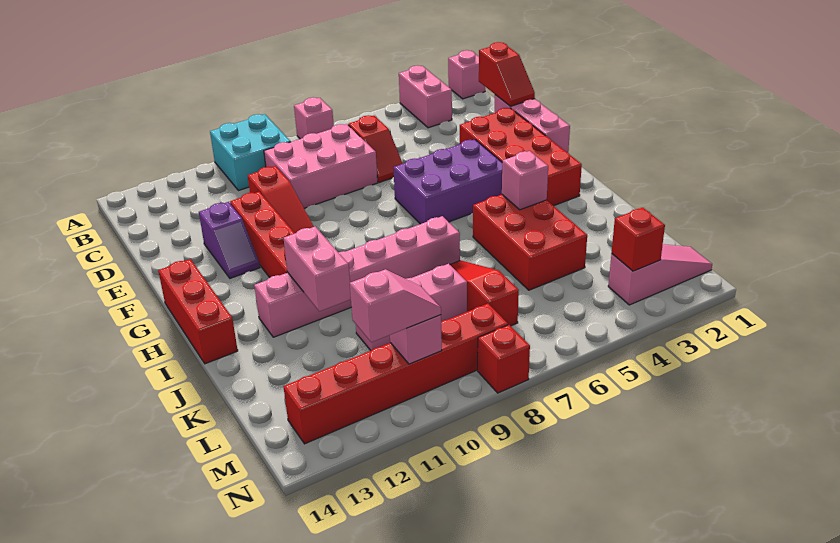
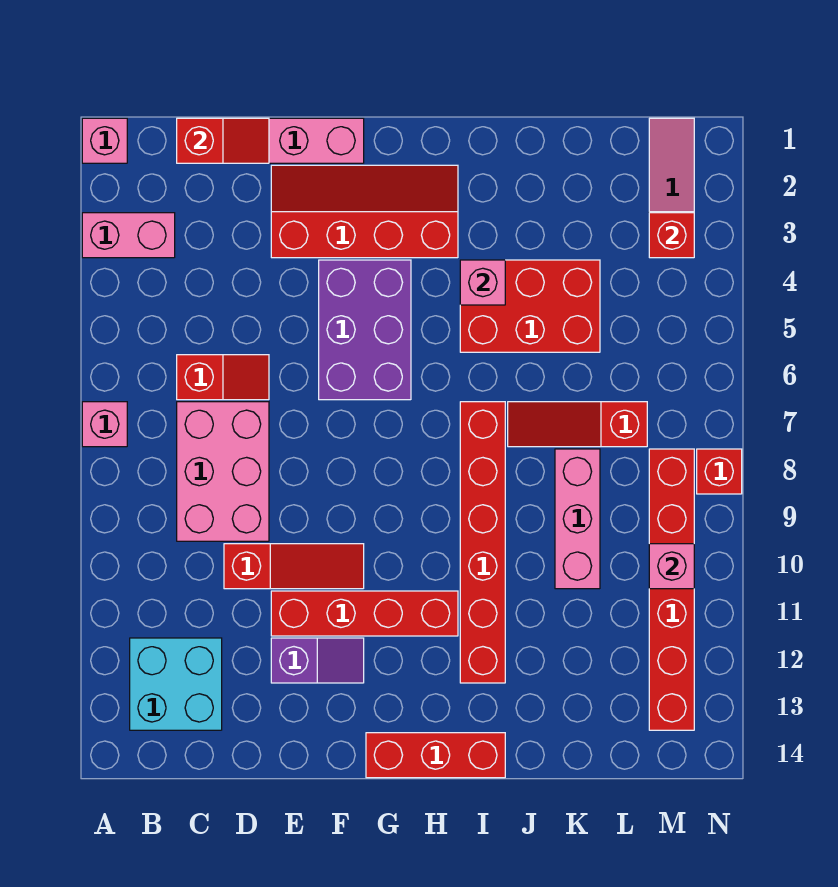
cyan 2x2 brick [210,114,291,191] -> cyan 2x2 brick moved to [130,638,222,730]
red 2x4 brick [460,108,582,206] -> red 2x4 slope [271,165,458,258]
pink 1x6 brick [254,216,460,337] -> red 1x6 brick [460,402,505,683]
pink 1x2 brick [284,227,351,311] -> none
pink 1x2 slope [350,269,441,342] -> none

